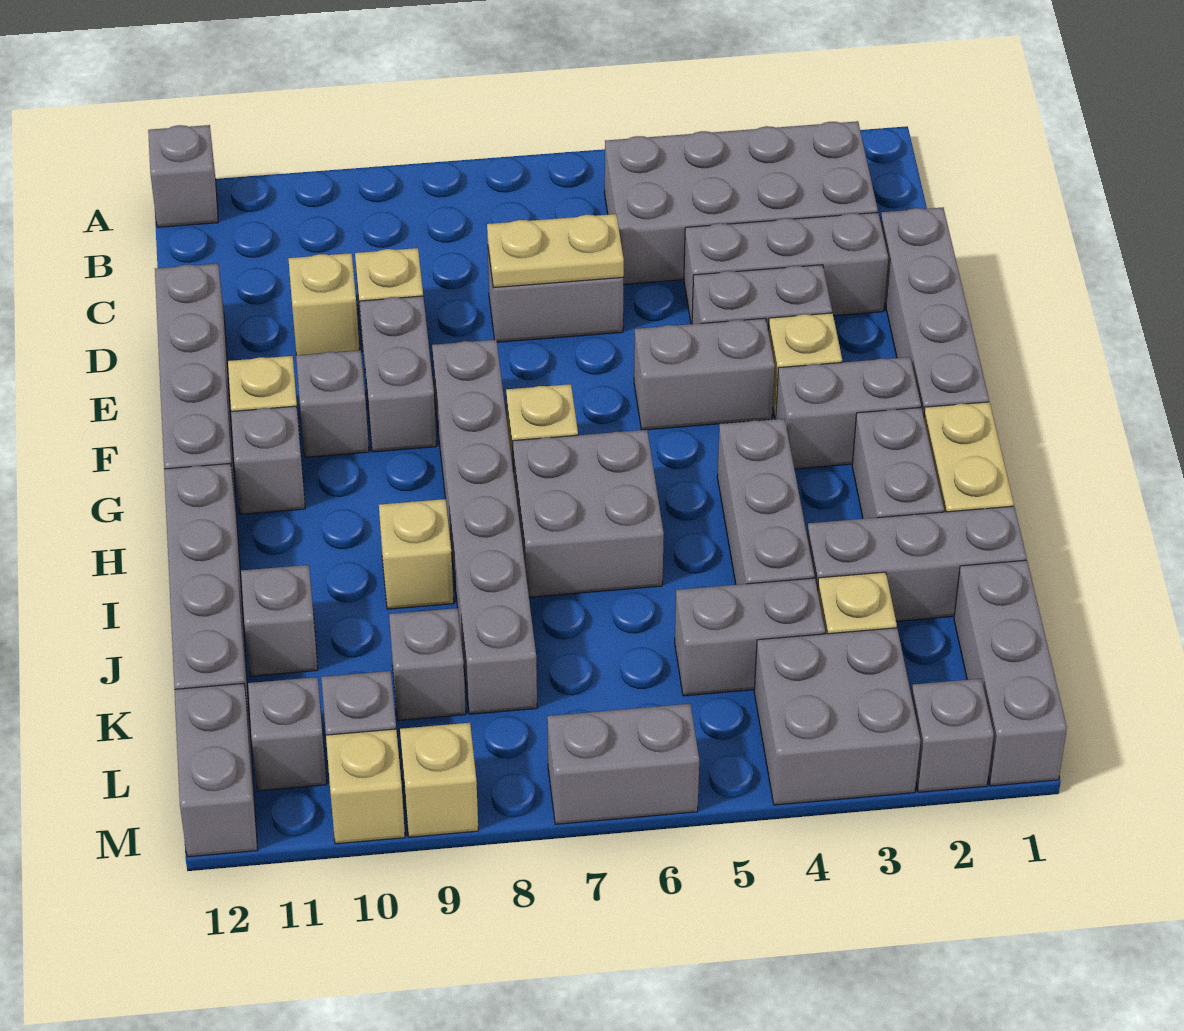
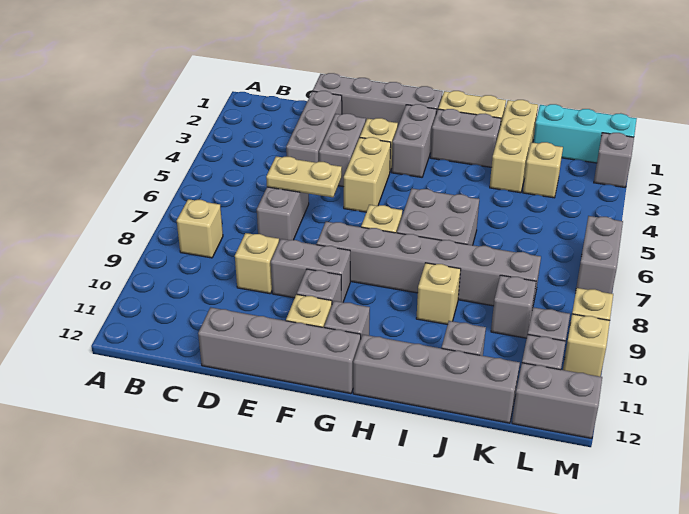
grey 1x1 brick [148,125,218,227] -> none
grey 2x4 brick [605,121,878,284] -> none
tan 1x2 plate [487,214,624,288] -> tan 1x2 plate turned to [266,156,342,197]
tan 1x1 brick [288,253,360,355] -> tan 1x1 brick moved to [177,199,223,258]
grey 1x2 brick [634,318,775,430] -> tan 1x2 brick [344,137,391,212]
grey 1x3 brick [717,419,815,585] -> none
grey 1x3 brick [807,506,1027,621] -> tan 1x3 brick [490,100,538,193]
grey 1x3 brick [954,560,1067,786] -> cyan 1x3 brick [533,104,637,163]
grey 1x2 brick [675,578,825,696] -> none
grey 2x2 brick [754,628,921,805] -> none

